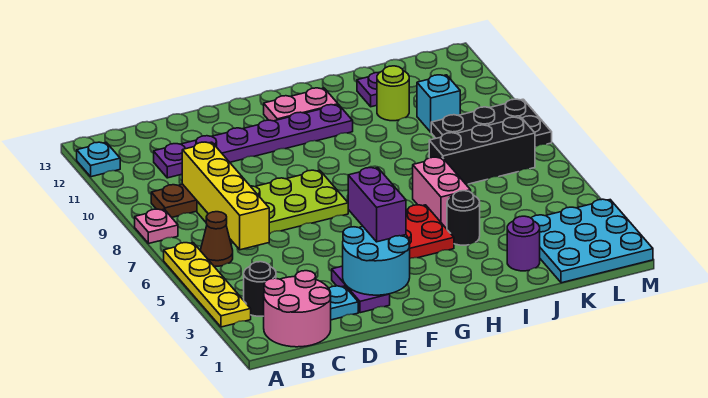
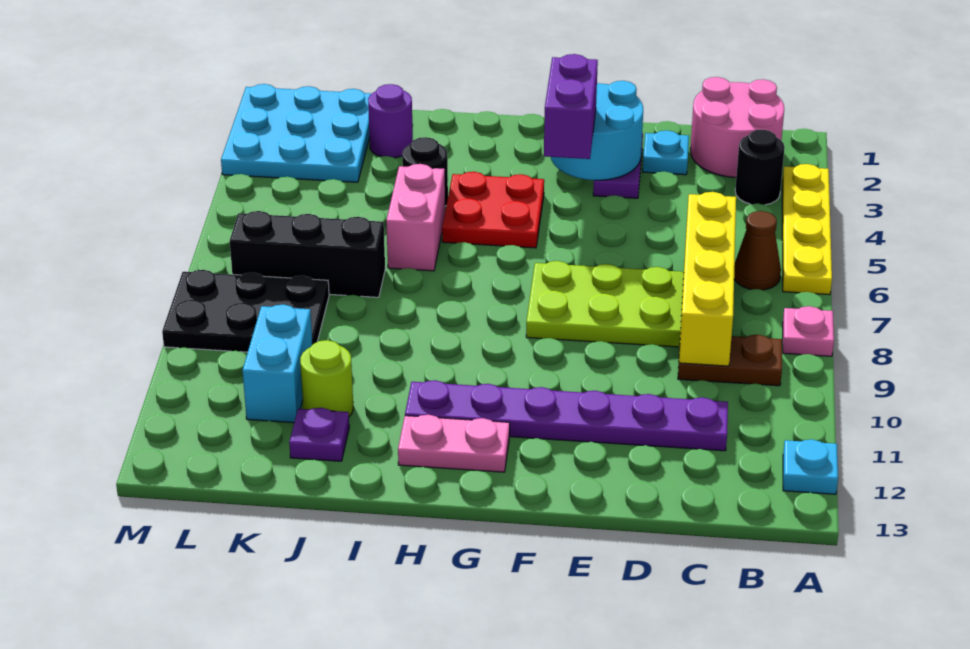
cyan 1x1 brick [417,75,460,132] -> cyan 1x2 brick [243,304,312,423]

